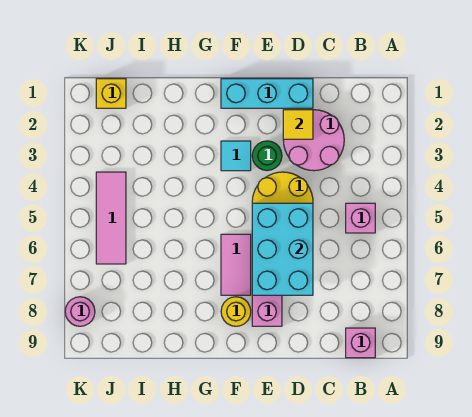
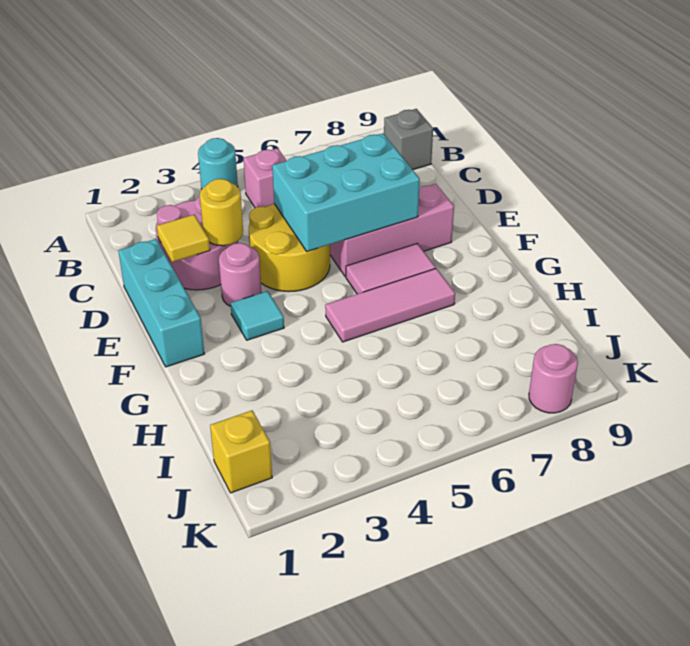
none -> cyan 1x1 round brick [198,138,238,189]
pink 1x1 brick [346,328,375,358] -> grey 1x1 brick [384,109,433,170]
green 1x1 round brick [252,141,282,171] -> pink 1x1 round brick [219,243,261,306]
yellow 1x1 round brick [221,297,251,326] -> yellow 1x1 round brick moved to [200,179,243,246]
pink 1x3 tile [96,172,126,264] -> pink 1x3 tile moved to [325,268,455,342]

